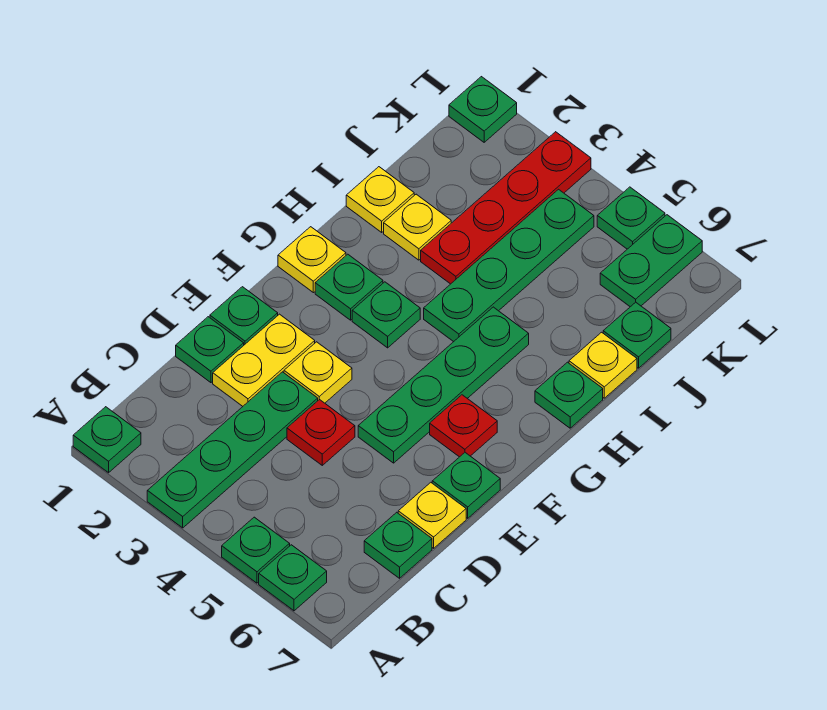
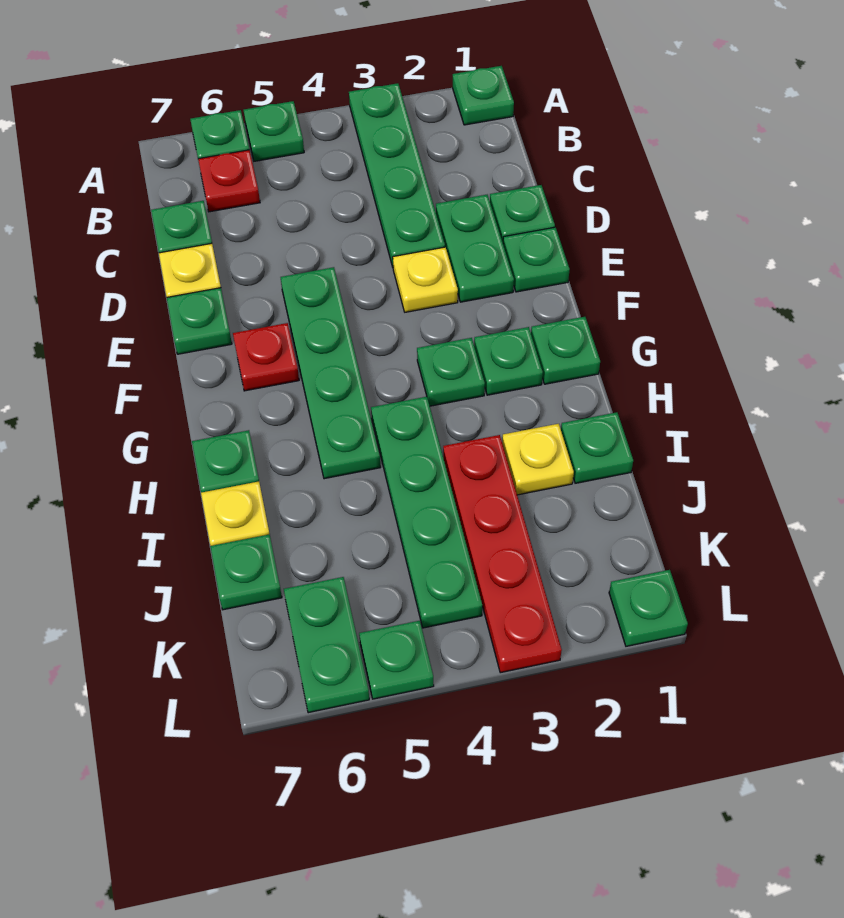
yellow 1x2 plate [213,314,315,406] -> green 1x2 plate [436,195,514,302]
red 1x1 plate [287,399,355,465] -> red 1x1 plate moved to [198,150,260,212]
yellow 1x1 plate [278,227,346,293] -> green 1x1 plate [531,317,600,384]
yellow 1x1 plate [346,167,414,232] -> green 1x1 plate [561,412,633,483]

